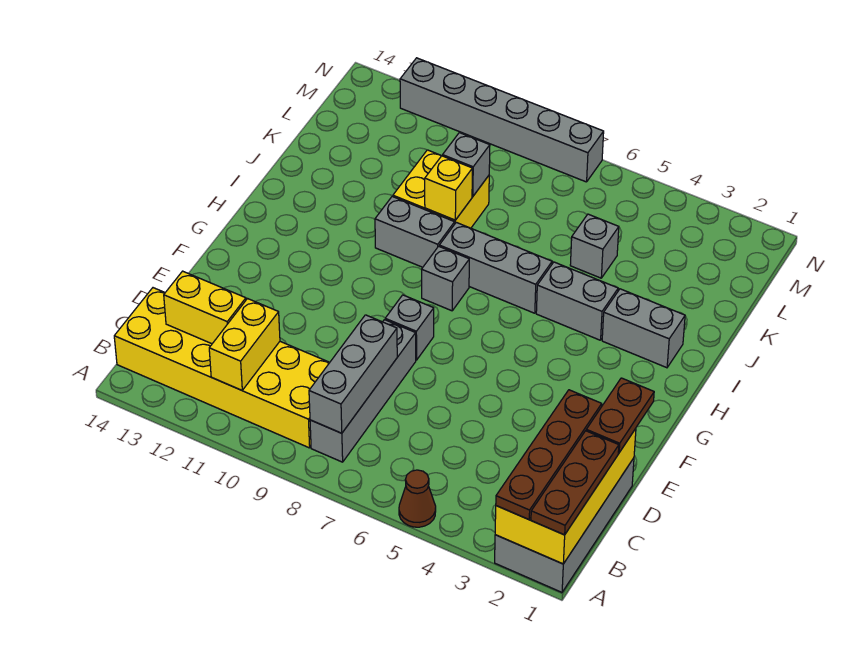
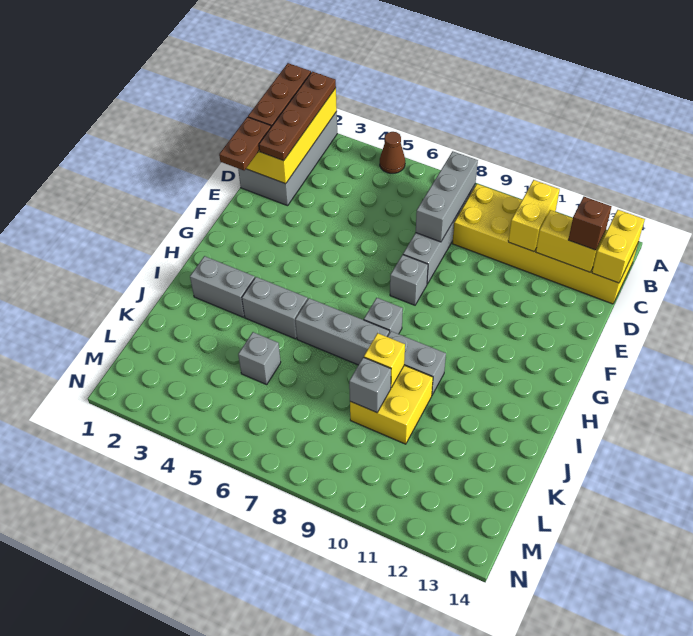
none -> yellow 1x2 brick [592,210,645,283]
none -> brown 1x1 brick [568,197,612,250]
grey 1x6 brick [400,58,604,182] -> none

